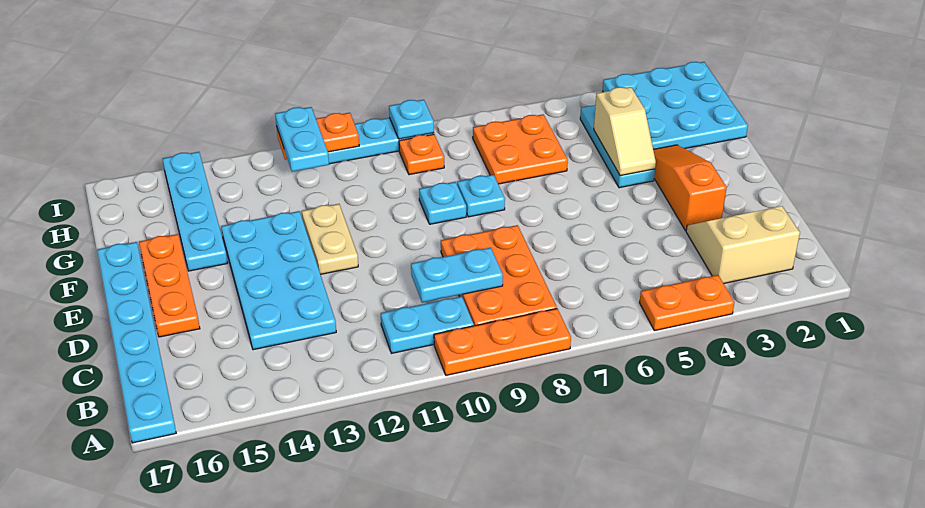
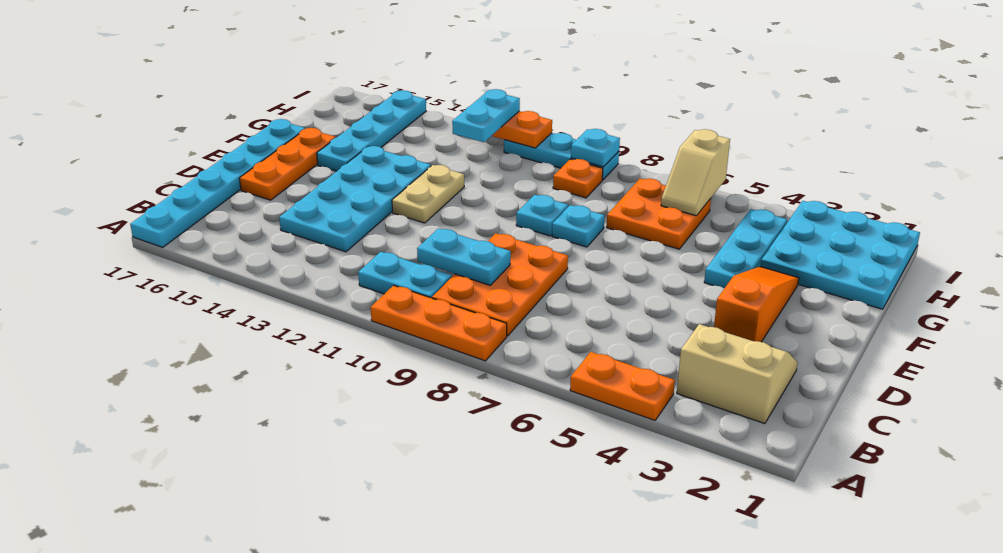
tan 1x2 slope [594,87,656,176] -> tan 1x2 slope moved to [661,129,730,216]

